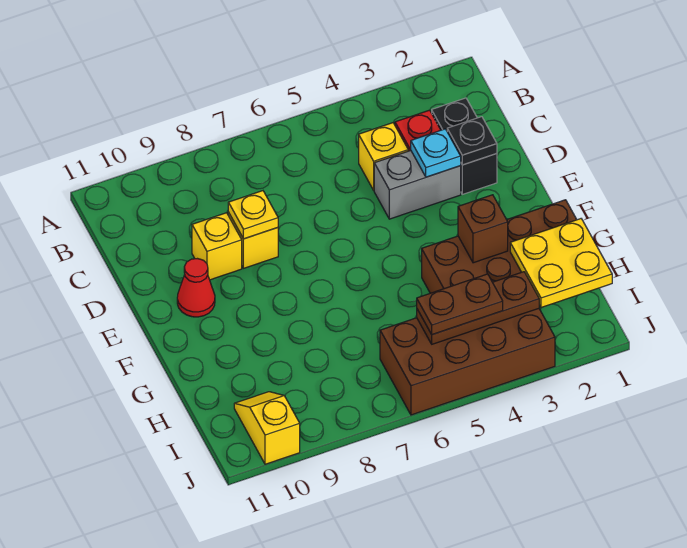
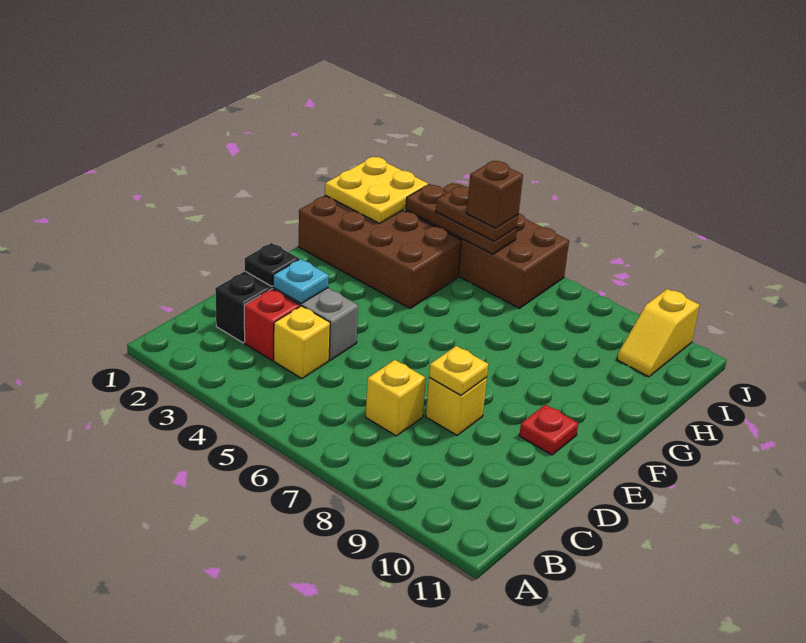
yellow 1x1 brick [192,213,242,280] -> yellow 1x1 brick moved to [366,360,426,436]
red 1x1 cone [177,259,215,317] -> red 1x1 plate [519,404,578,455]
brown 1x1 brick [458,195,508,263] -> brown 1x1 brick moved to [467,161,523,228]

